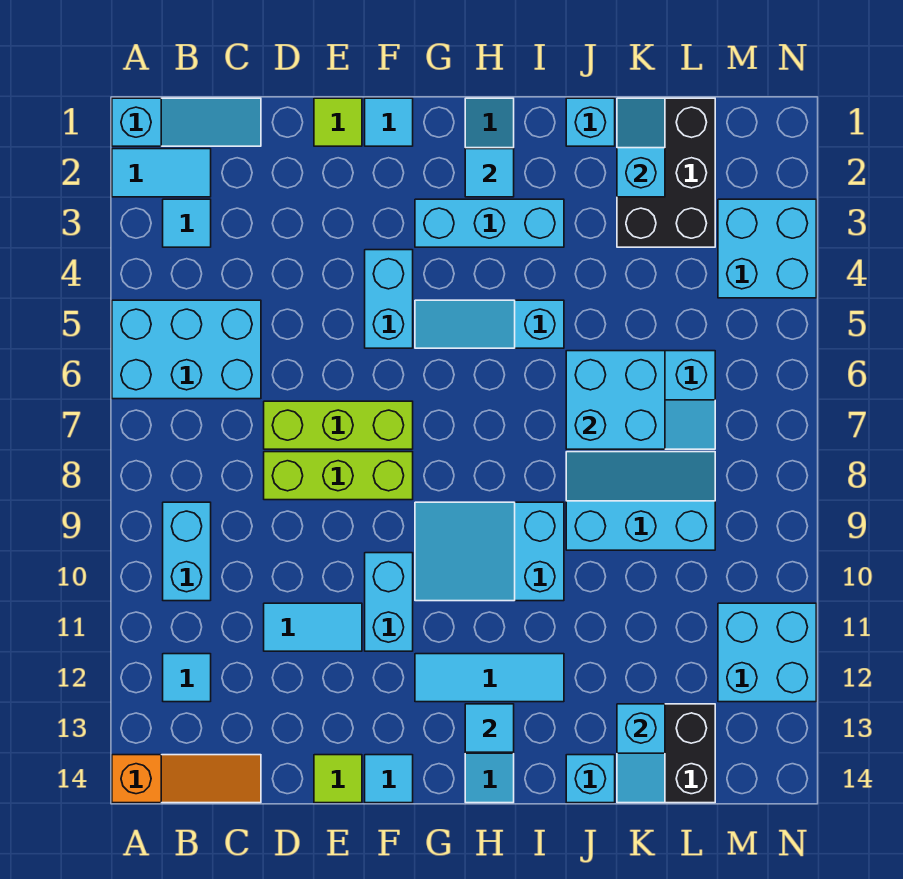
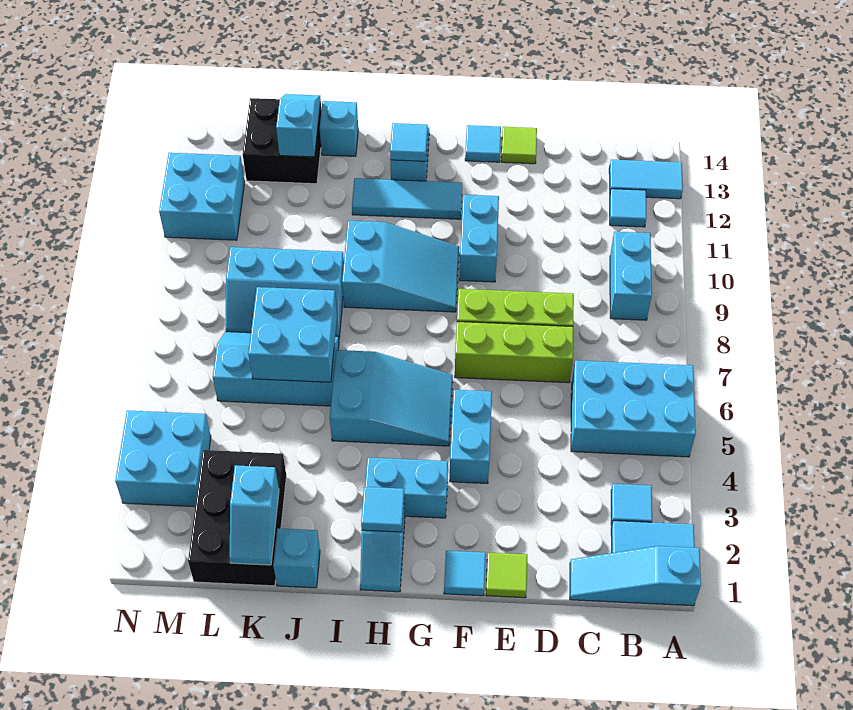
orange 1x3 slope [112,755,261,803] -> none
cyan 1x2 tile [264,603,362,651] -> cyan 1x2 tile moved to [609,160,683,199]
cyan 1x3 brick [415,199,564,247] -> cyan 1x2 brick [365,457,448,518]
cyan 1x3 slope [415,300,564,348] -> cyan 2x3 slope [330,350,453,446]

